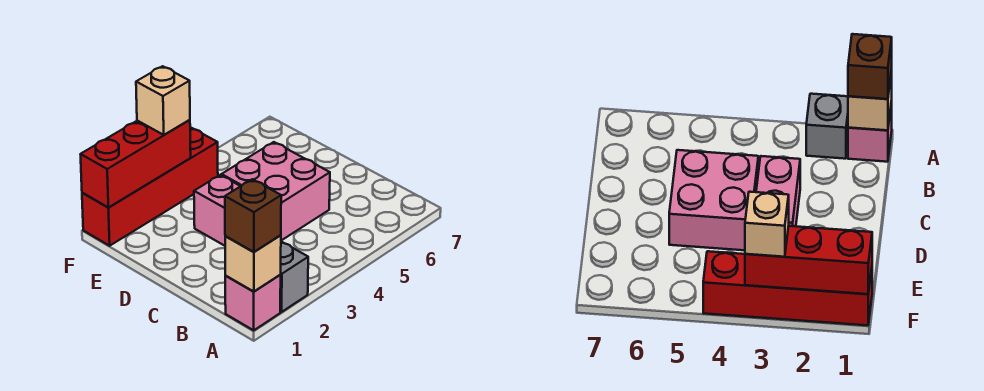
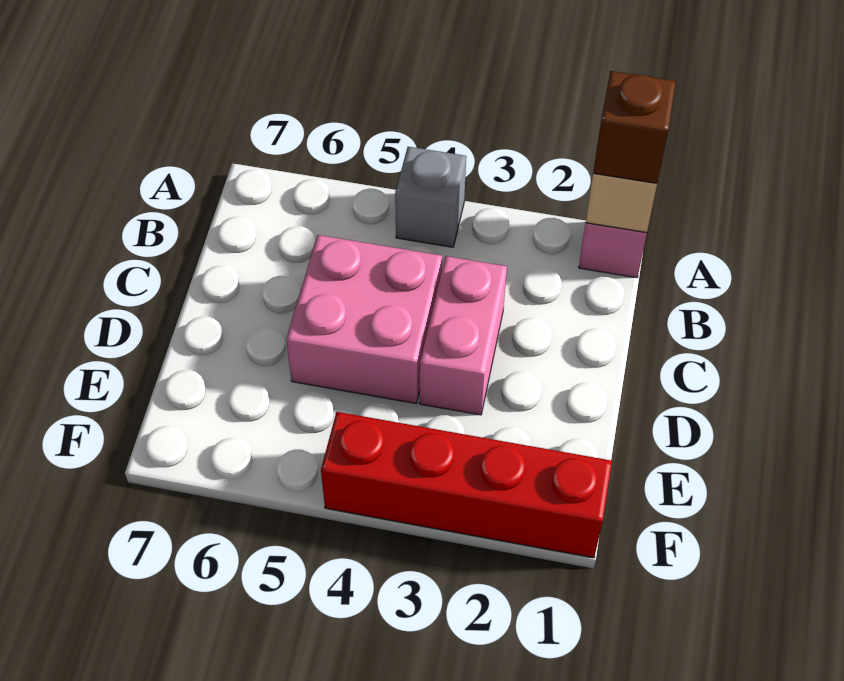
grey 1x1 brick [280,242,308,312] -> grey 1x1 brick moved to [395,147,466,247]
red 1x3 brick [80,120,191,207] -> none
tan 1x1 brick [136,66,190,135] -> none

